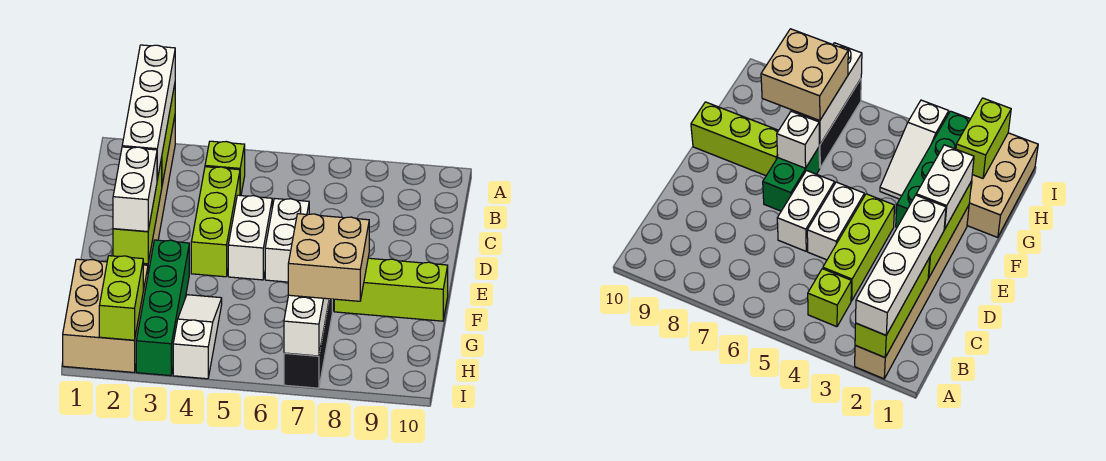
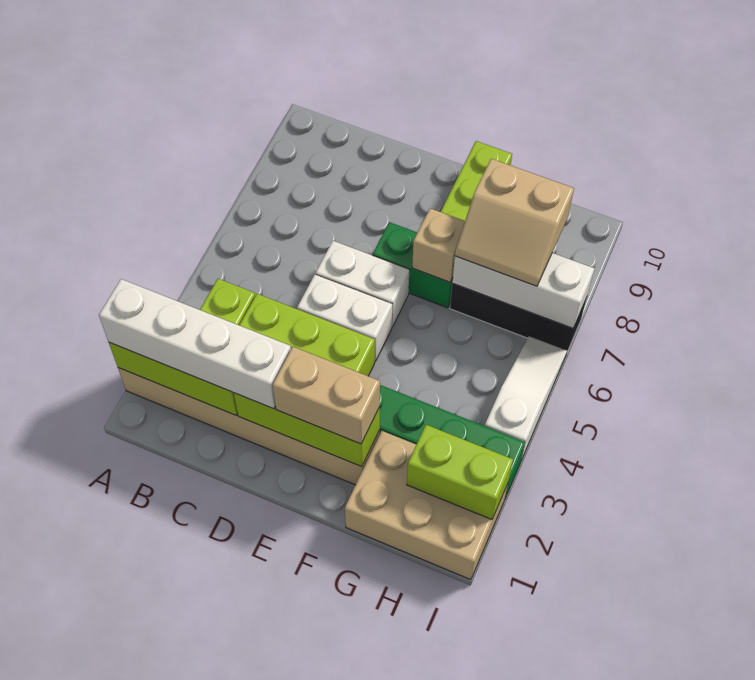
white 1x2 brick [113,147,157,232] -> tan 1x2 brick [273,347,380,444]
white 1x1 brick [777,111,819,168] -> tan 1x1 brick [412,208,465,282]
white 1x3 slope [173,295,222,379] -> white 1x3 slope turned to [485,336,567,460]
tan 2x2 brick [288,214,369,301] -> tan 2x2 slope [455,159,574,286]

